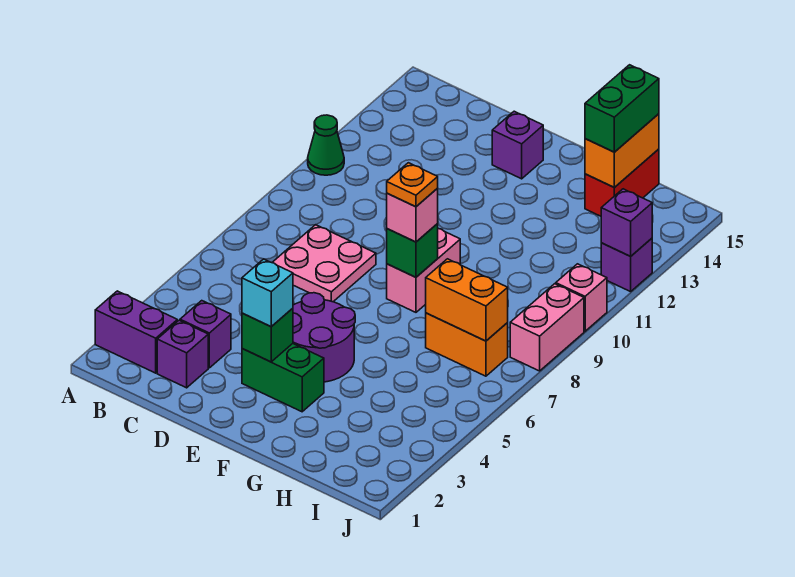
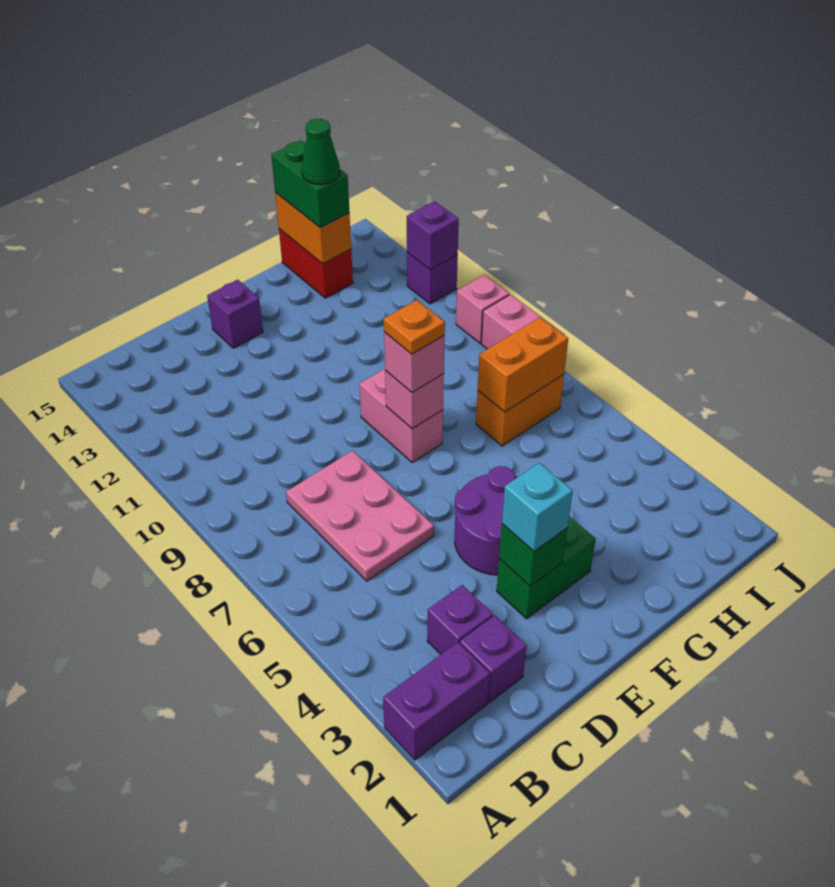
green 1x1 cone [308,115,344,175] -> green 1x1 cone moved to [302,119,340,185]
pink 2x2 plate [272,225,376,302] -> pink 2x3 plate [286,451,434,581]
green 1x1 brick [387,224,438,277] -> pink 1x1 brick [385,371,444,429]

